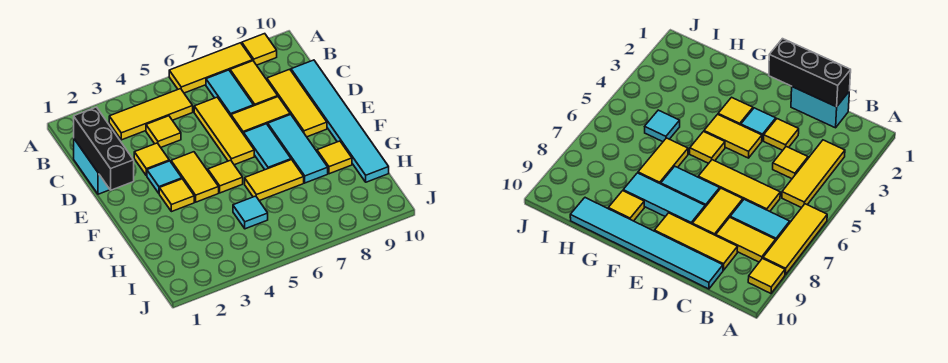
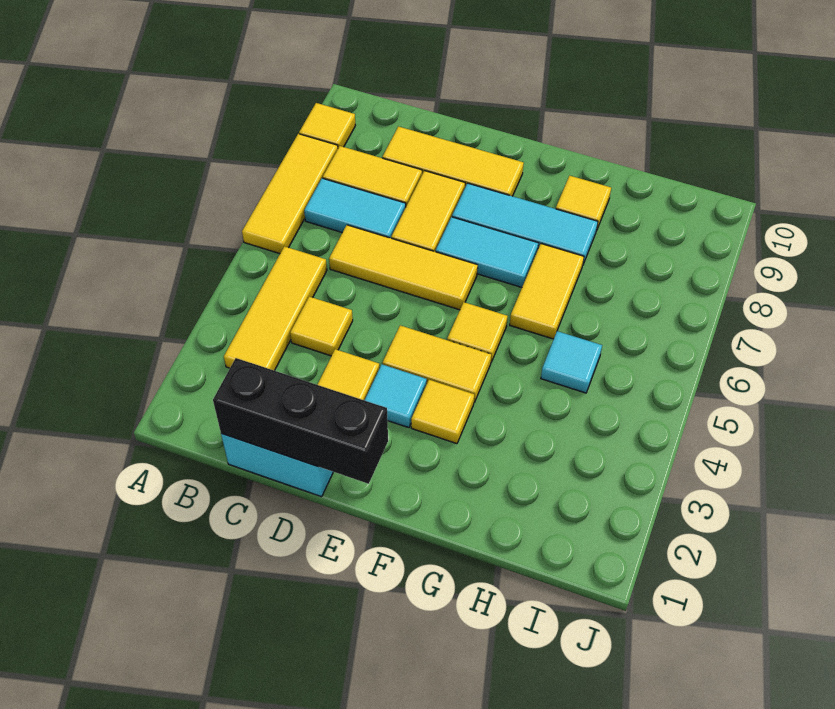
cyan 1x6 tile [291,60,389,182] -> none

